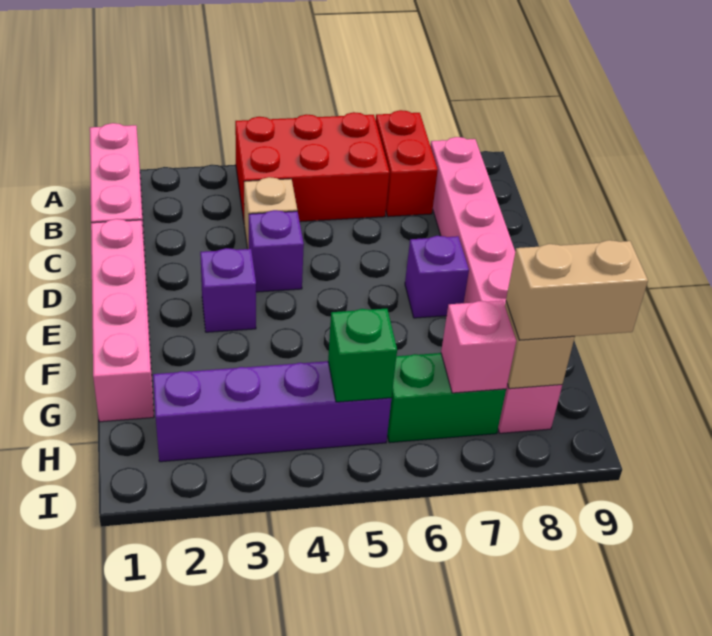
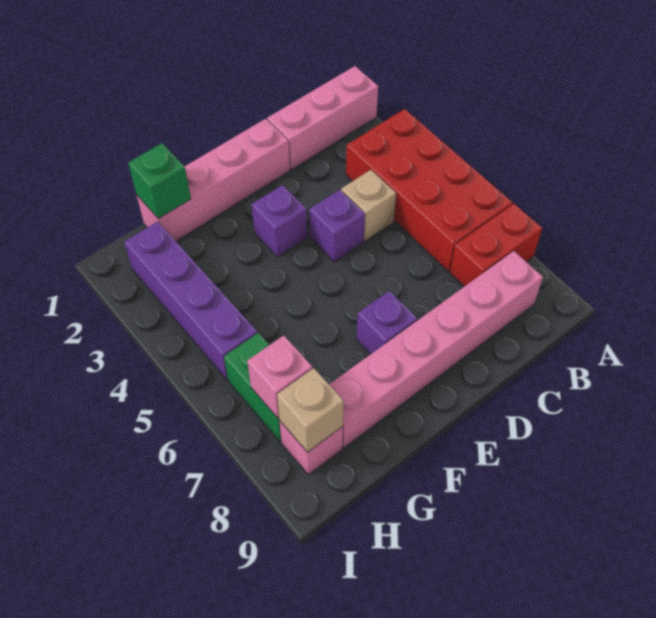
red 2x3 brick [235,112,389,222] -> red 2x4 brick [346,109,513,272]
green 1x1 brick [328,309,397,402] -> green 1x1 brick moved to [128,143,191,219]
tan 1x2 brick [506,240,648,340] -> none

